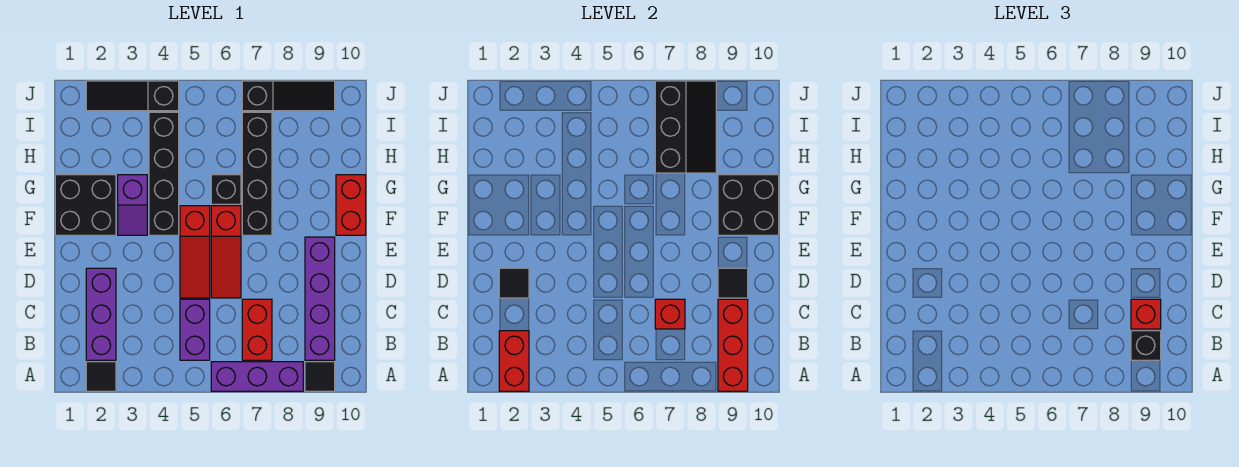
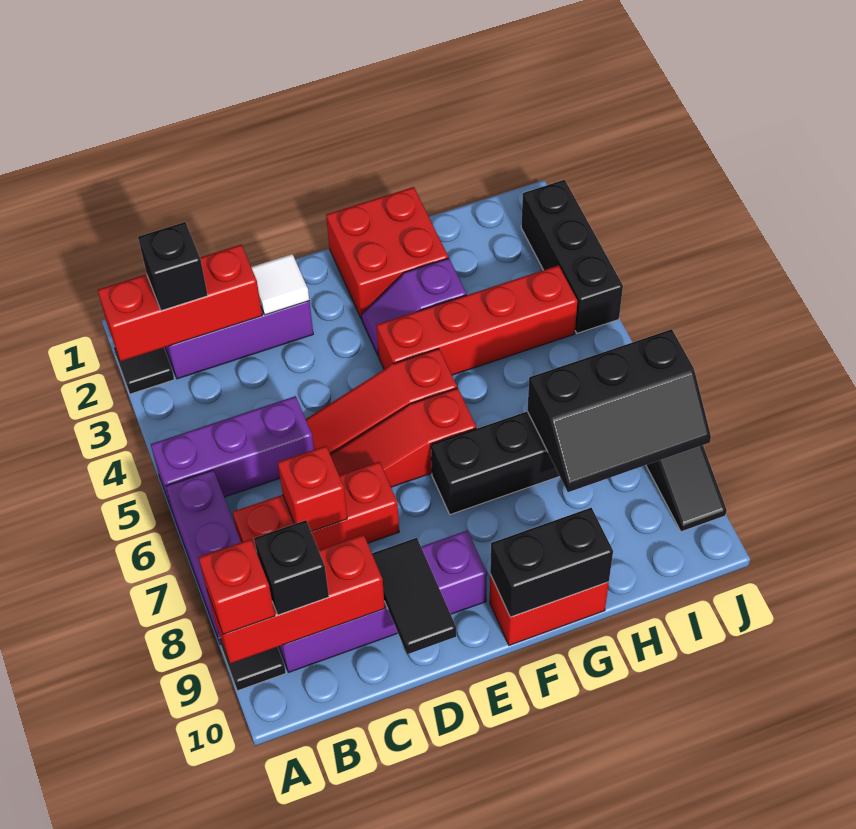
red 1x2 brick [499,331,529,391] -> red 1x3 brick [98,245,262,361]
purple 1x2 brick [180,299,210,360] -> purple 1x3 brick [151,396,314,512]
red 1x2 brick [242,299,272,360] -> red 1x3 brick [233,462,399,552]
red 1x1 brick [1131,299,1161,329] -> red 1x1 brick moved to [198,539,275,634]
black 1x1 tile [499,268,529,298] -> white 1x1 tile [251,254,309,315]
black 1x1 tile [718,268,748,298] -> black 1x2 tile [372,538,456,654]
black 2x2 brick [55,175,116,235] -> red 2x2 brick [326,187,448,319]
black 1x4 brick [149,112,179,235] -> red 1x4 brick [377,265,577,375]
black 2x2 brick [718,175,779,235] -> black 1x2 brick [490,508,613,617]
black 1x1 brick [211,175,241,204] -> black 1x1 brick moved to [138,222,208,311]
black 1x3 slope [86,81,179,111] -> black 1x3 brick [521,180,623,333]

